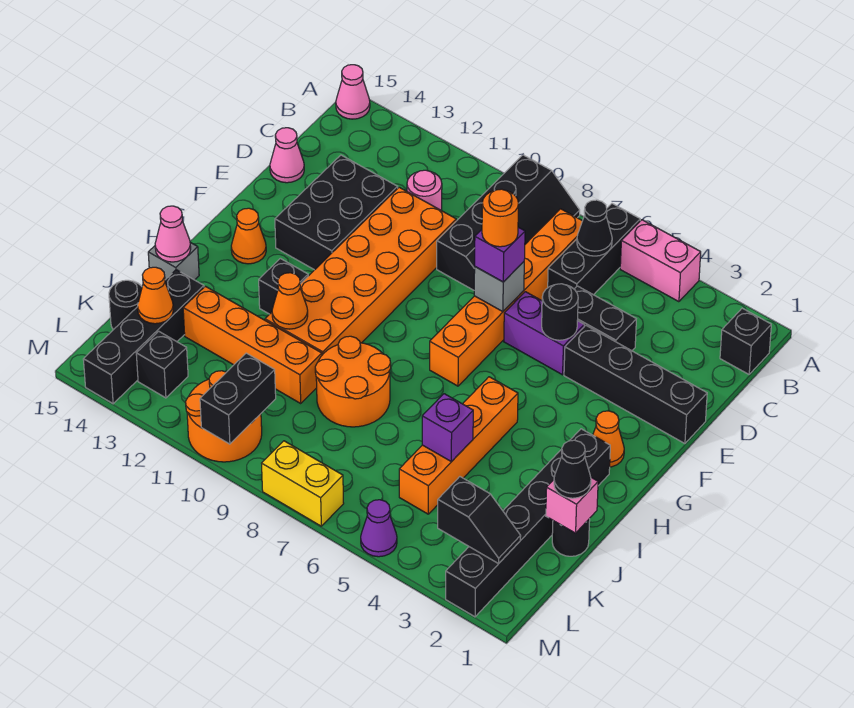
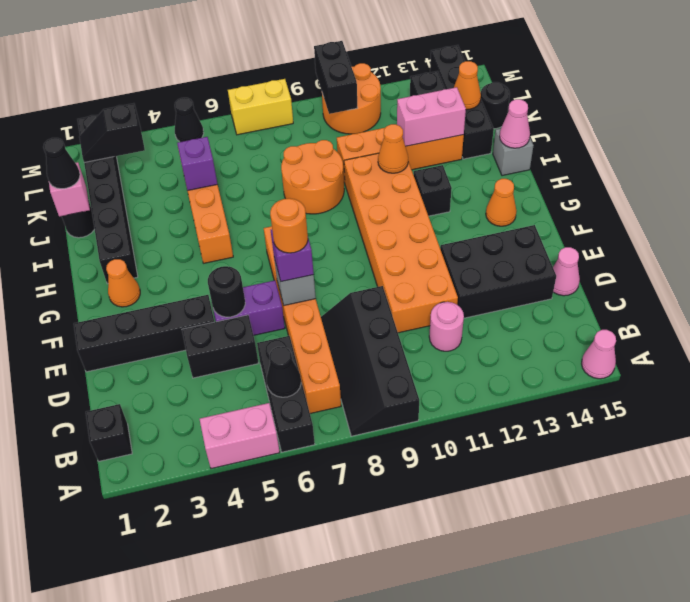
black 2x3 brick [275,155,398,270] -> black 2x3 brick turned to [440,225,556,318]
none -> pink 1x2 brick [397,87,466,146]
purple 1x1 cone [361,500,397,557] -> black 1x1 cone [175,98,204,142]

